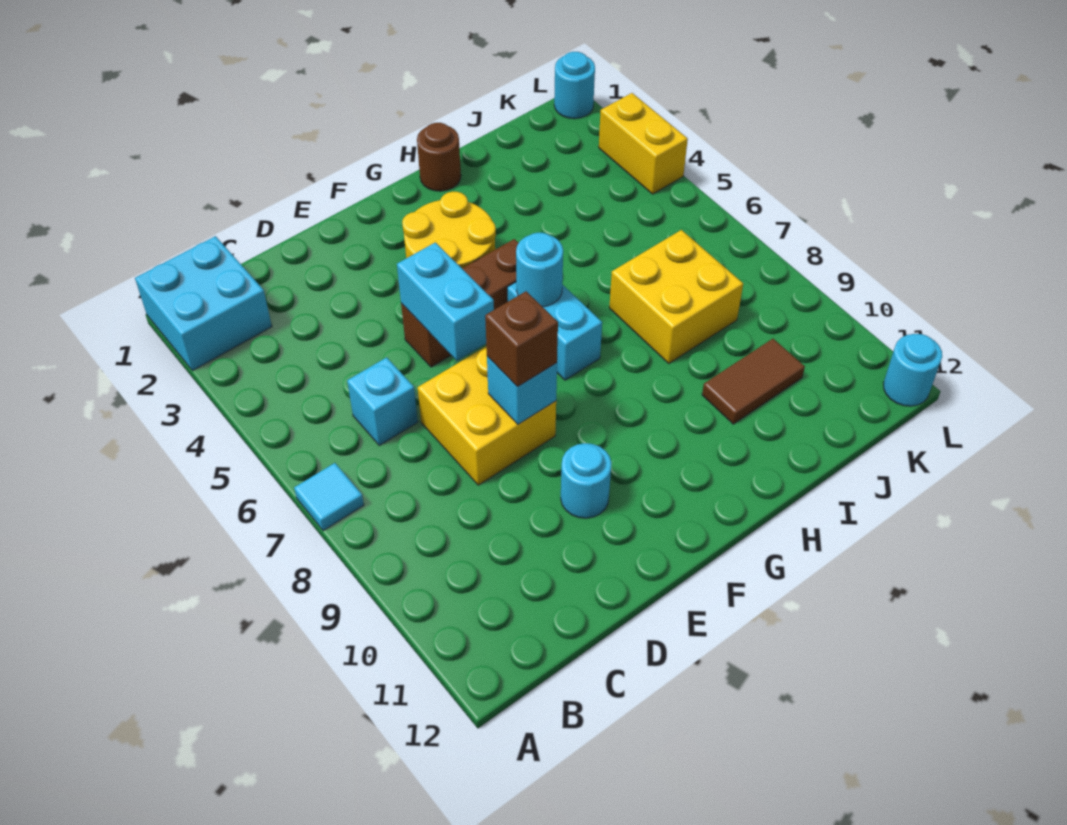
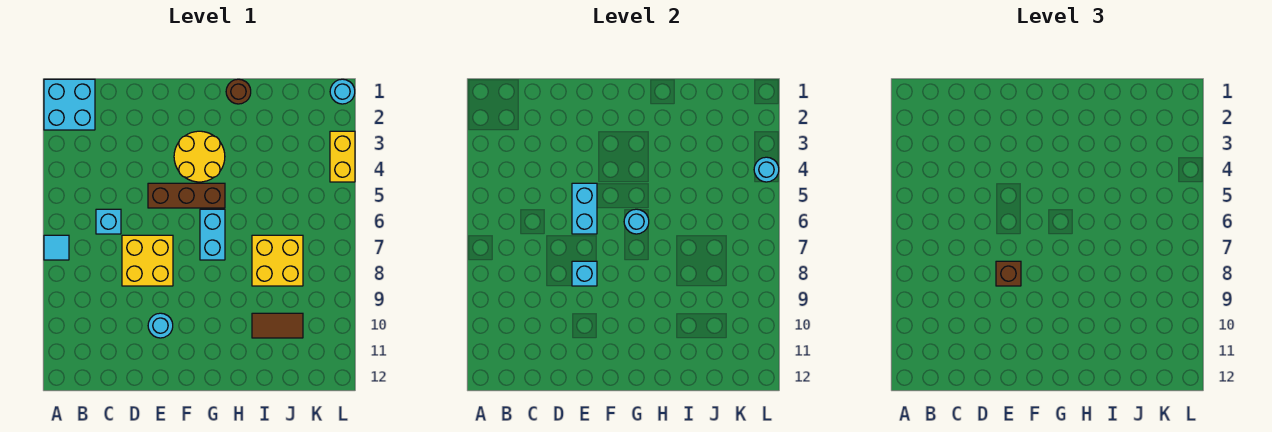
cyan 1x1 round brick [883,334,942,406] -> cyan 1x1 round brick moved to [754,157,779,182]

